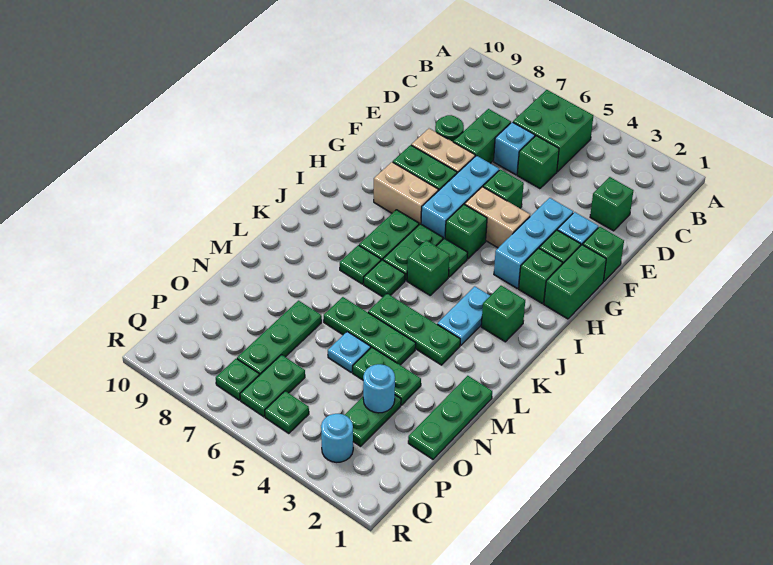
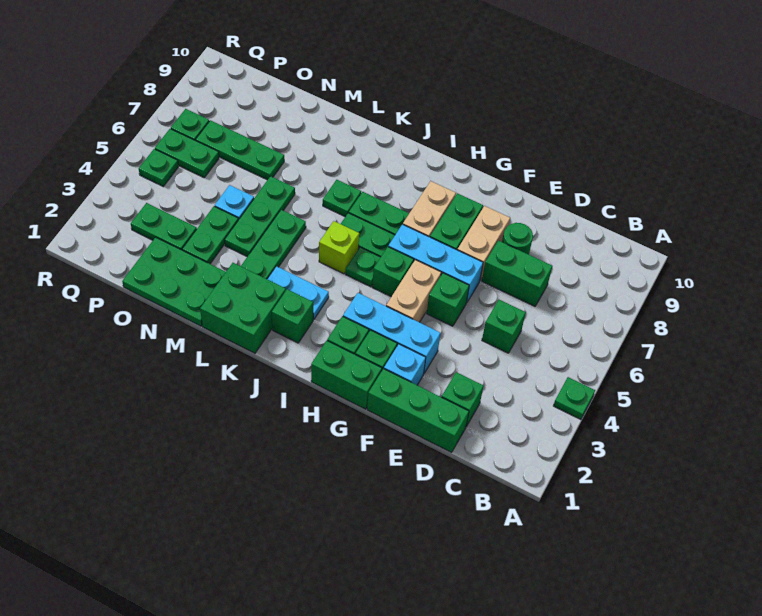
green 2x2 brick [513,90,593,172] -> green 2x2 brick moved to [200,263,286,353]
cyan 1x1 brick [494,122,535,175] -> none
green 1x1 brick [583,227,624,281] -> green 1x3 brick [367,369,469,452]
green 1x1 brick [407,240,449,295] -> lime 1x1 brick [319,221,359,274]
green 1x1 plate [364,260,405,297] -> green 1x1 plate moved to [553,377,595,419]
green 1x3 plate [408,376,492,459] -> green 2x3 plate [122,237,226,326]
cyan 1x1 round brick [363,364,395,413] -> none
cyan 1x1 round brick [321,414,353,462] -> none

